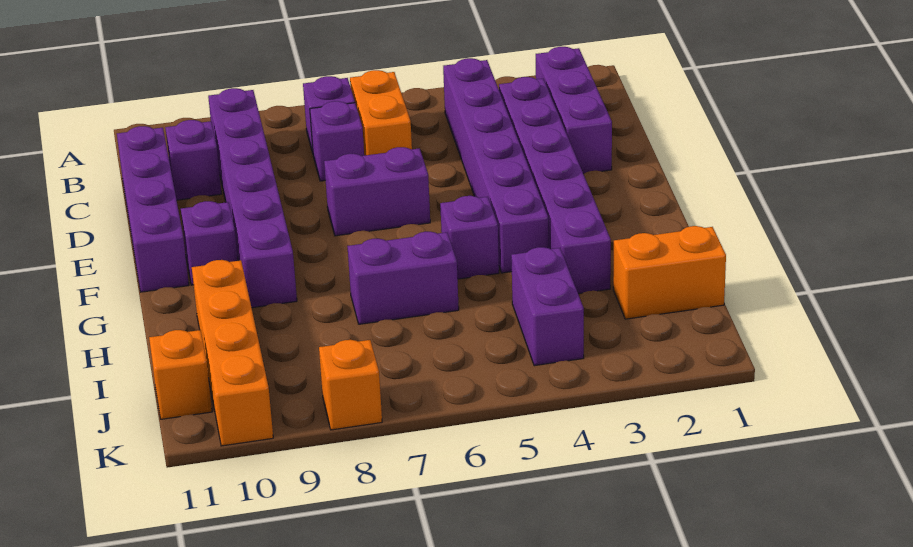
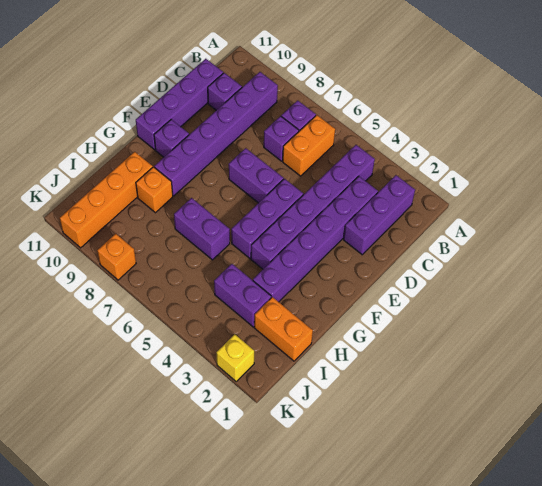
purple 1x1 brick [440,196,499,279] -> purple 1x3 brick [231,179,303,259]
purple 1x2 brick [511,247,584,366] -> purple 1x2 brick turned to [214,264,271,327]
orange 1x1 brick [149,330,212,419] -> orange 1x1 brick moved to [136,167,173,213]
none -> yellow 1x1 brick [216,334,254,381]

